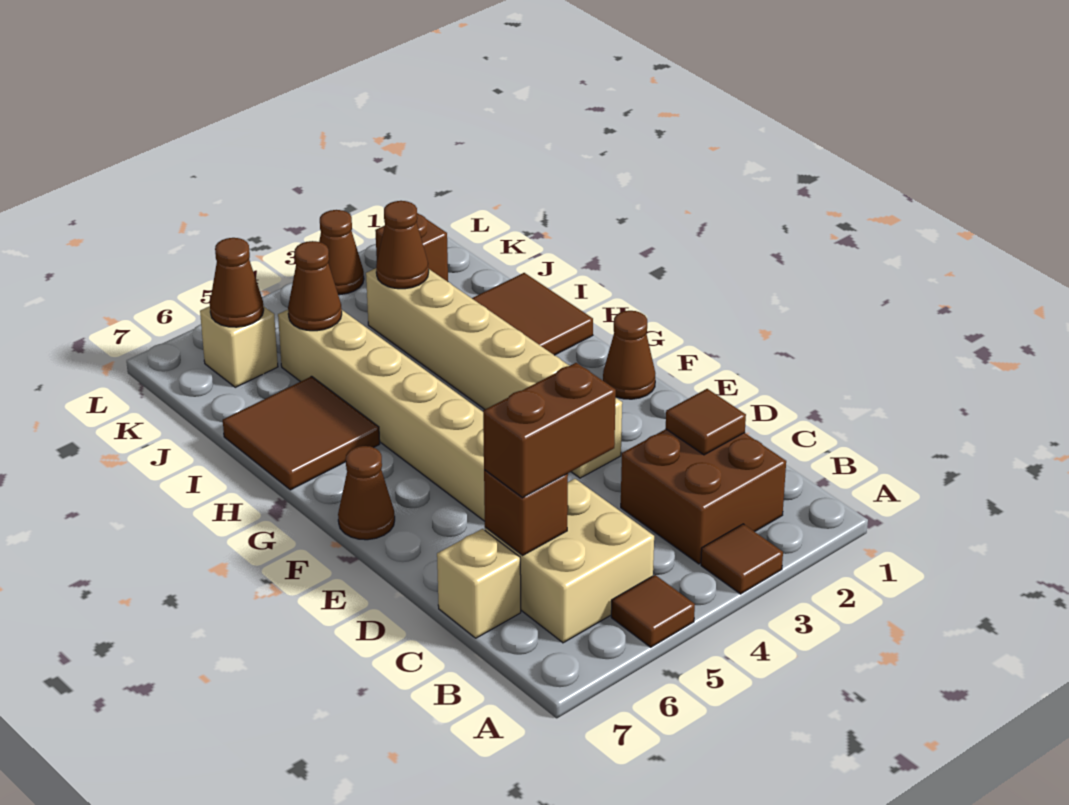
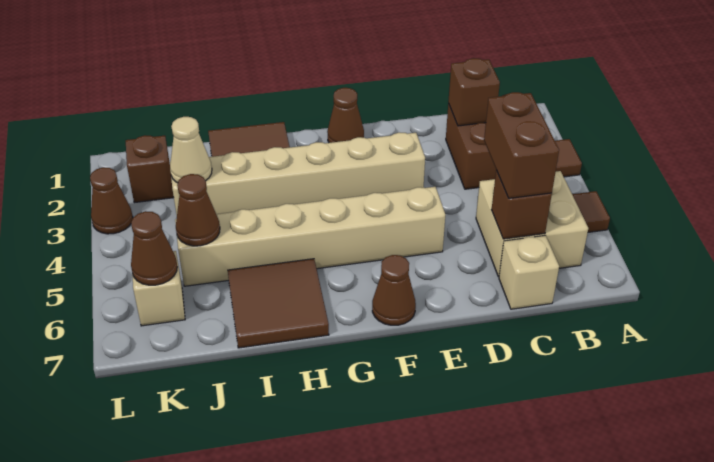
brown 1x1 tile [666,389,746,455] -> brown 1x1 brick [448,58,500,126]
brown 1x1 cone [376,201,429,289] -> tan 1x1 cone [170,117,212,183]

